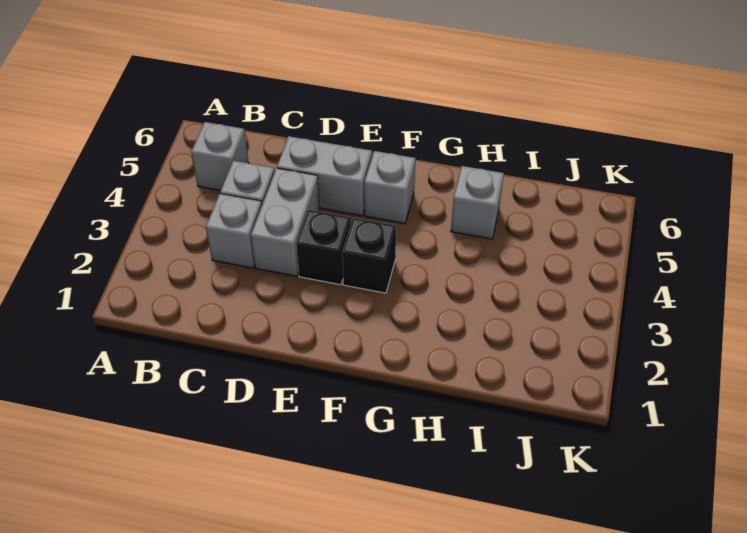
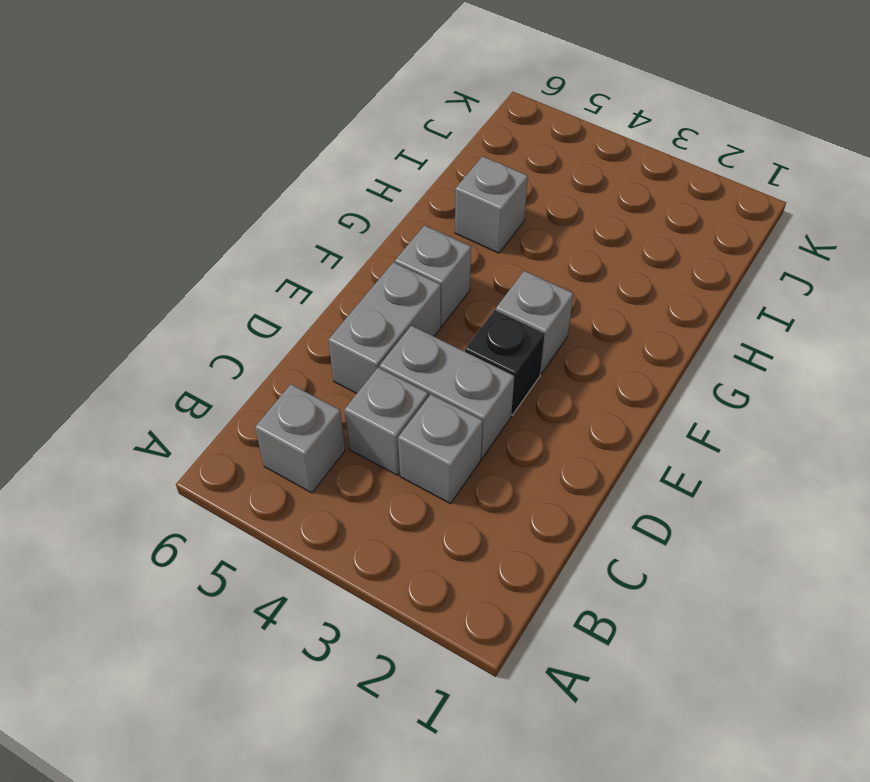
black 1x1 brick [342,218,396,293] -> grey 1x1 brick [496,271,573,374]

